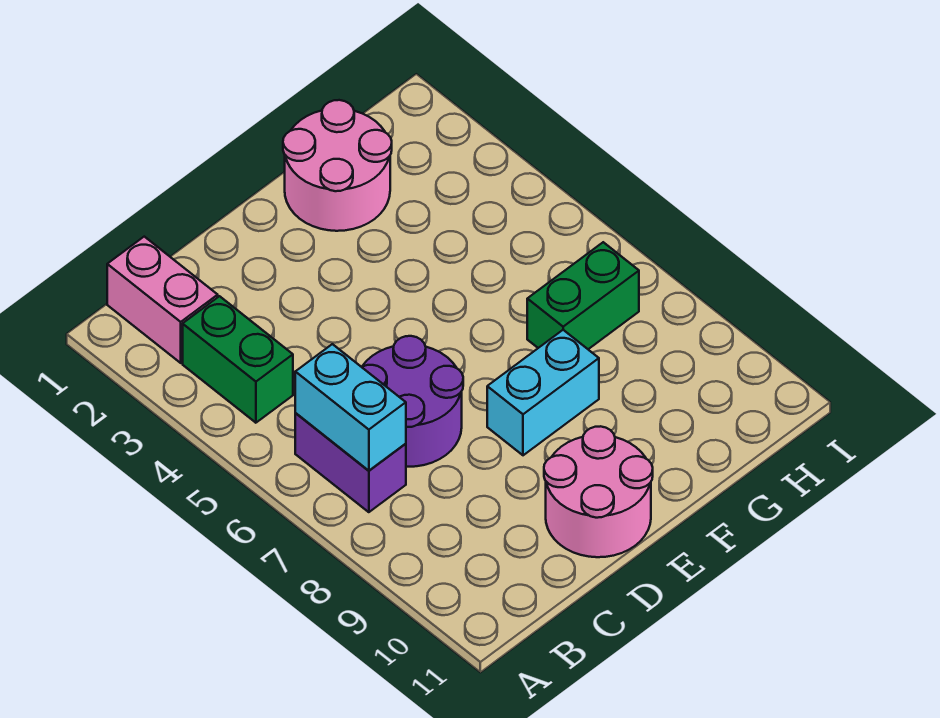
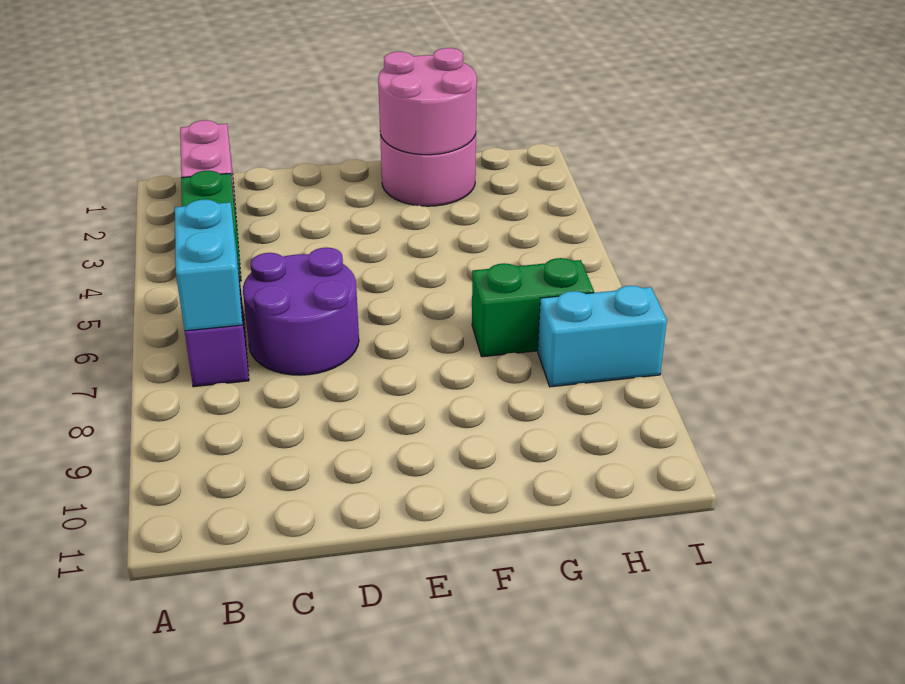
pink 2x2 round brick [544,426,653,557] -> pink 2x2 round brick moved to [378,48,477,155]
cyan 1x2 brick [487,330,599,455] -> cyan 1x2 brick moved to [538,286,667,387]

